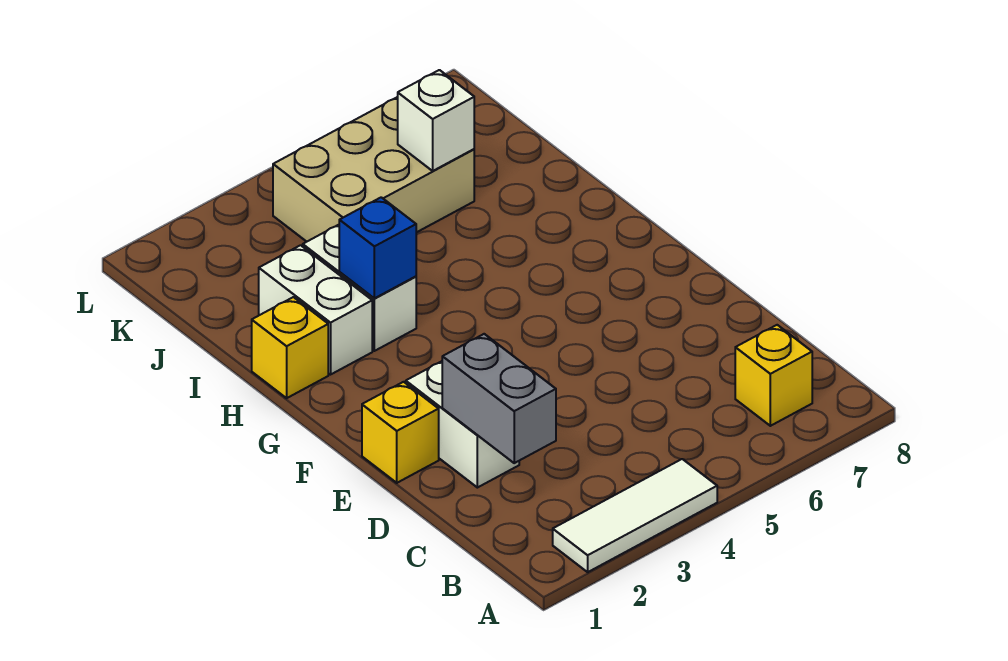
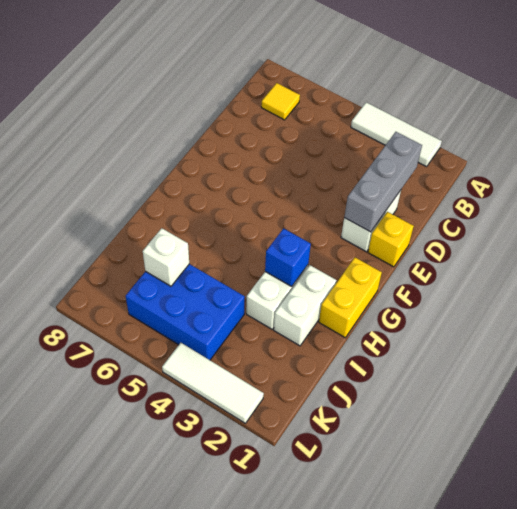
yellow 1x1 brick [735,325,812,426] -> yellow 1x1 tile [261,83,300,120]
grey 1x2 brick [442,334,556,463] -> grey 1x3 brick [344,132,422,232]
yellow 1x1 brick [252,297,328,398] -> yellow 1x2 brick [319,258,382,338]
tan 2x3 brick [273,97,474,242] -> blue 2x3 brick [126,264,245,360]
none -> white 1x3 tile [162,343,264,423]

